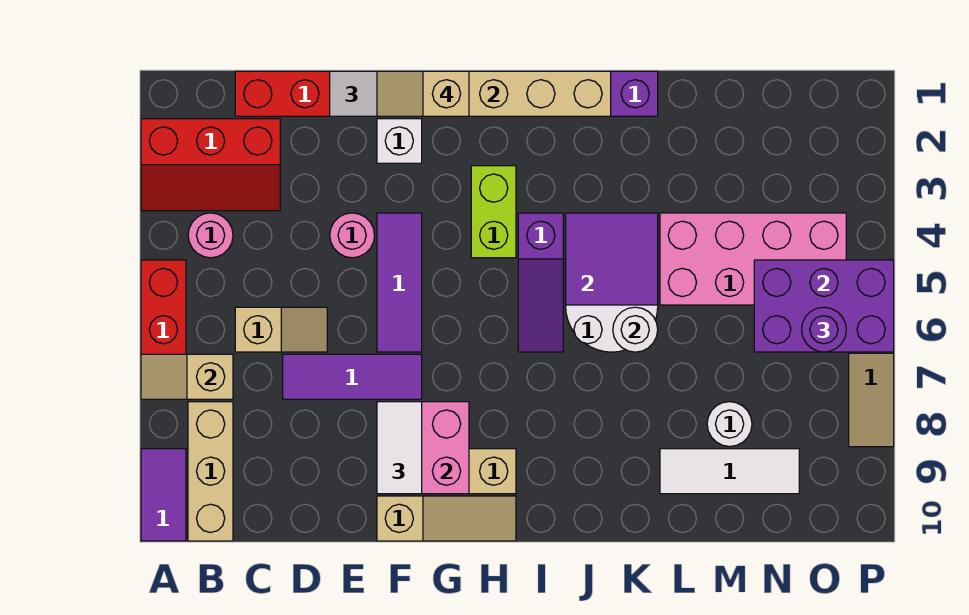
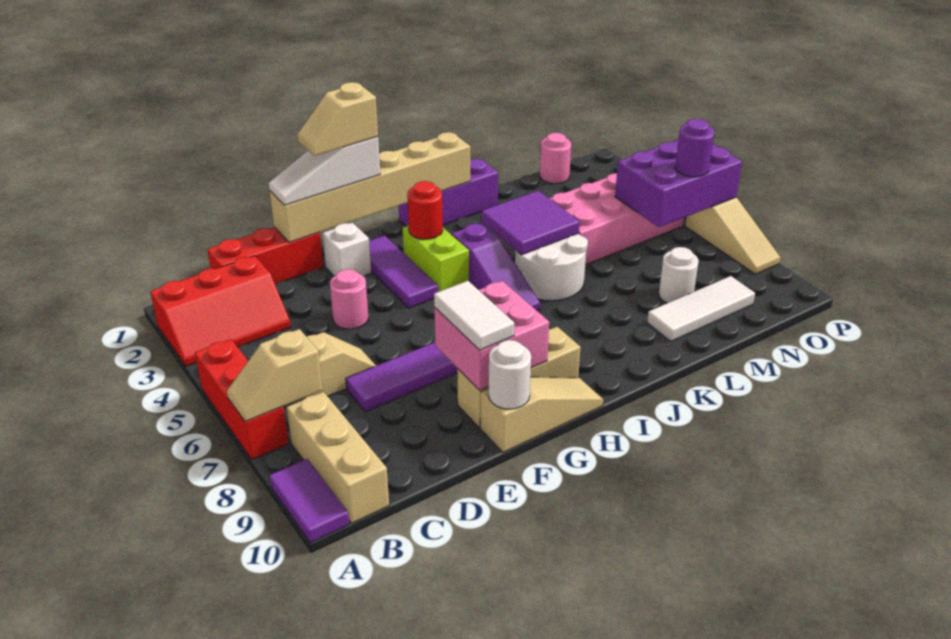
pink 1x1 round brick [188,213,233,258] -> pink 1x1 round brick moved to [540,133,571,184]
purple 1x3 tile [377,213,422,352] -> purple 1x3 tile moved to [369,235,438,308]
none -> red 1x1 round brick [407,181,443,239]
white 1x1 round brick [613,307,658,352] -> white 1x1 round brick moved to [489,340,531,409]

